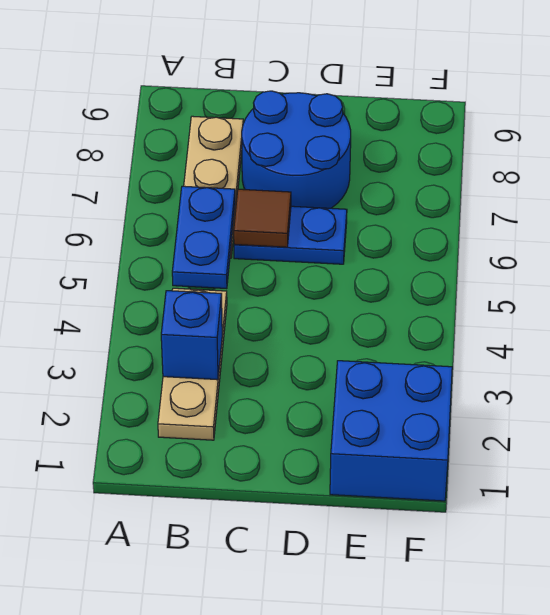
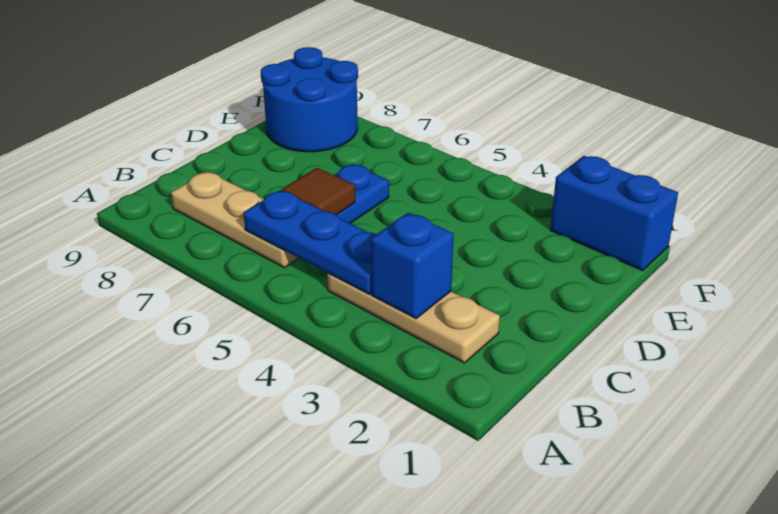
blue 1x2 plate [172,186,235,289] -> blue 1x3 plate [244,190,376,294]
blue 2x2 round brick [242,91,351,208] -> blue 2x2 round brick moved to [261,47,358,152]
blue 2x2 brick [330,361,452,501] -> blue 1x2 brick [550,156,678,271]

